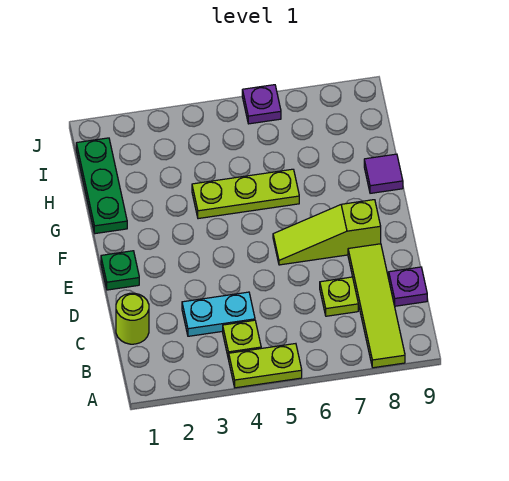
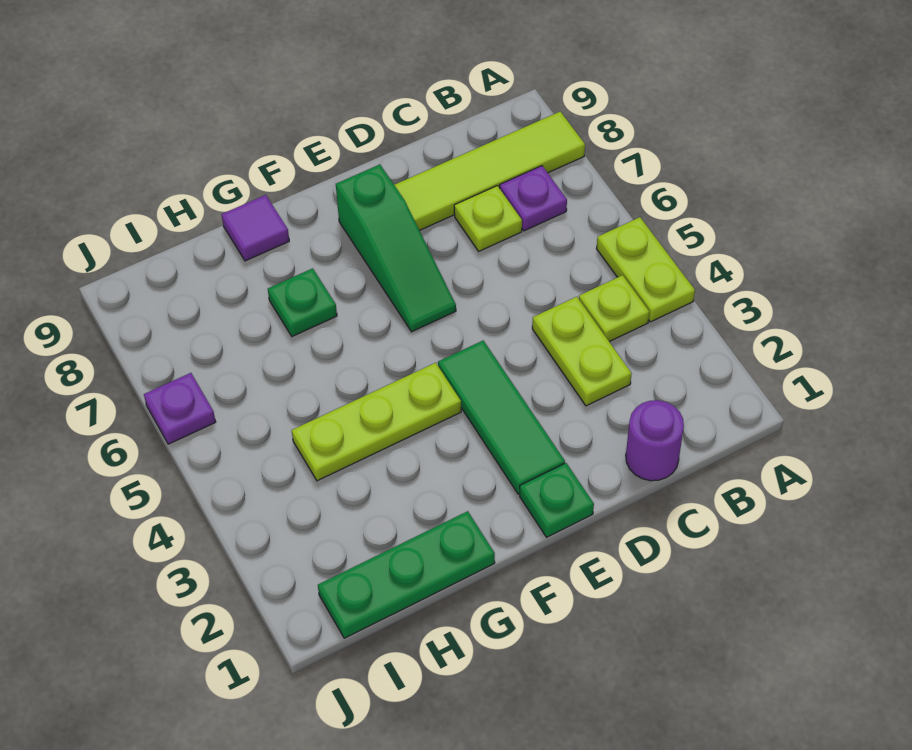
lime 1x1 round brick [116,293,149,344] -> purple 1x1 round brick [626,400,684,481]
cyan 1x2 plate [182,292,255,336] -> lime 1x2 plate [532,297,632,406]
purple 1x1 plate [389,267,427,306] -> purple 1x1 plate moved to [500,166,567,231]
none -> green 1x3 tile [438,341,565,494]
lime 1x3 slope [273,200,381,265] -> green 1x3 slope [336,165,456,332]
lime 1x3 plate [192,169,299,219] -> lime 1x3 plate turned to [292,363,461,481]
none -> green 1x1 plate [268,268,337,337]

